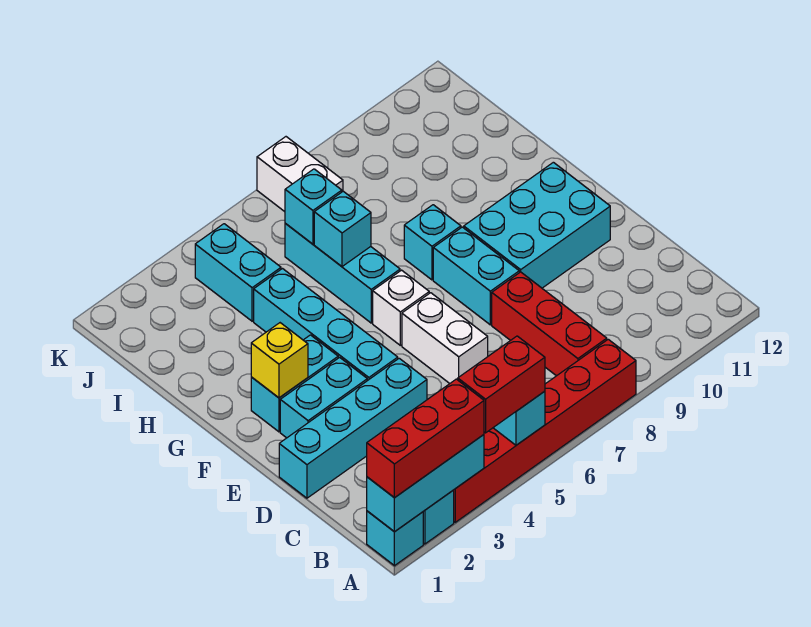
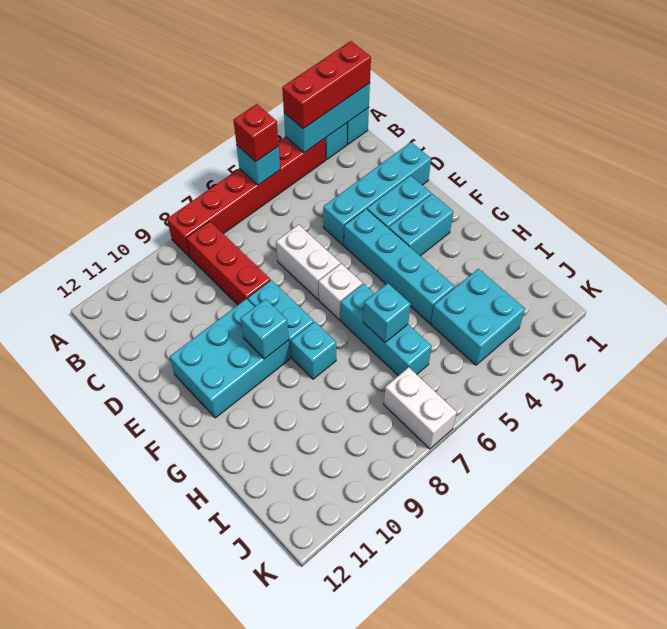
red 1x2 brick [458,336,545,433] -> red 1x1 brick [233,104,279,162]
yellow 1x1 brick [251,323,308,398] -> none
cyan 1x2 brick [195,224,281,321] -> cyan 2x2 brick [431,269,525,365]
cyan 1x1 brick [285,169,342,244] -> cyan 1x1 brick moved to [241,299,289,359]

